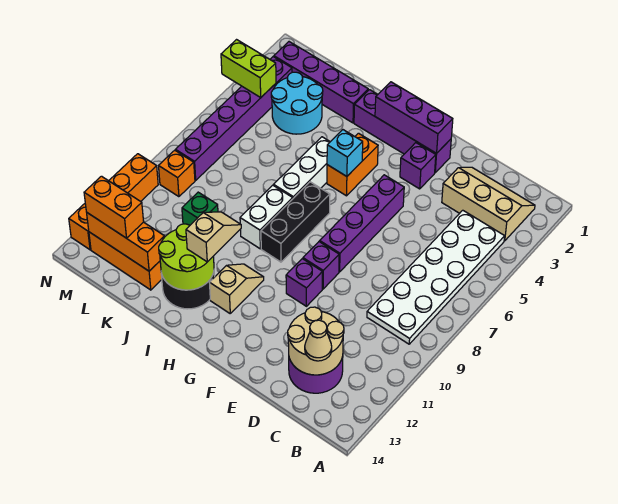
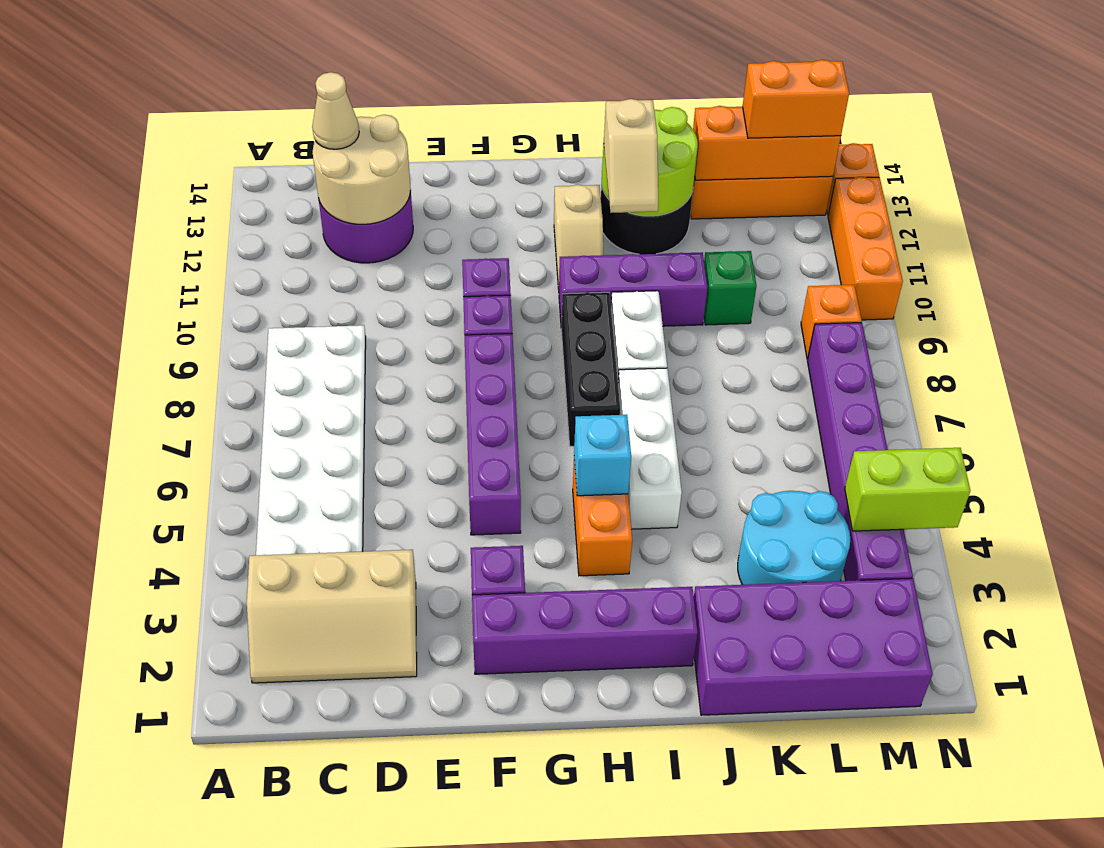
purple 1x3 brick [375,82,453,153] -> purple 1x3 brick moved to [559,252,708,329]
purple 1x4 brick [274,42,368,123] -> purple 2x4 brick [694,578,932,715]

